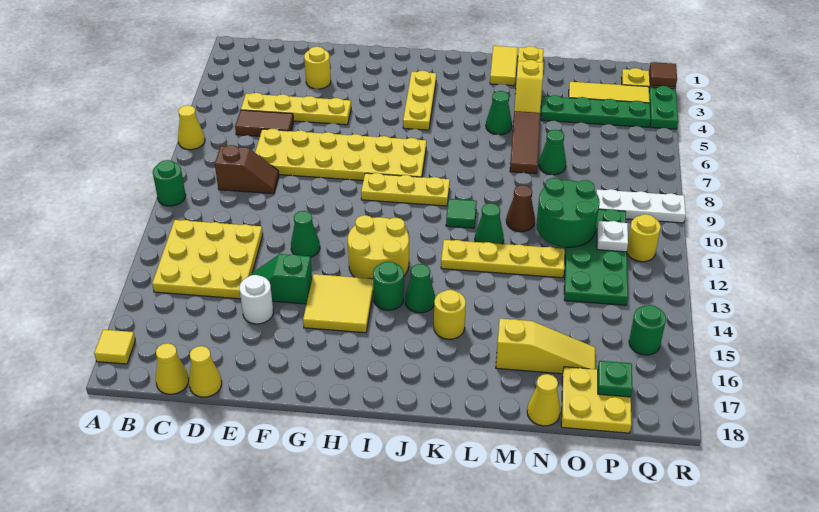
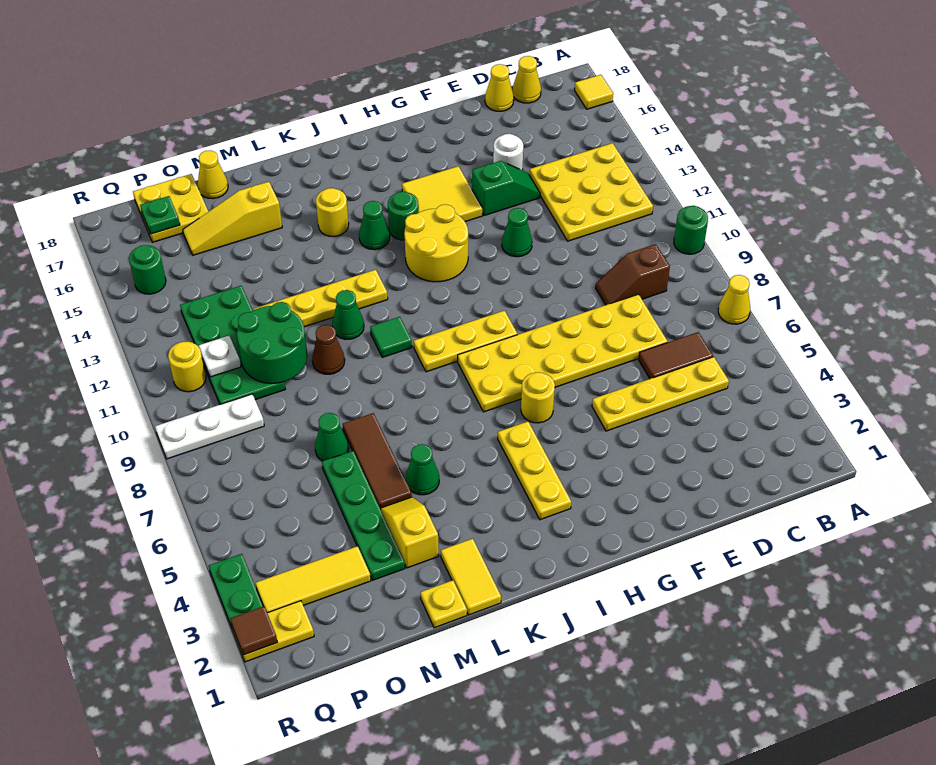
yellow 1x1 round brick [304,47,331,89] -> yellow 1x1 round brick moved to [521,372,555,423]
green 1x4 plate [541,95,650,127] -> green 1x4 plate turned to [322,451,405,580]

